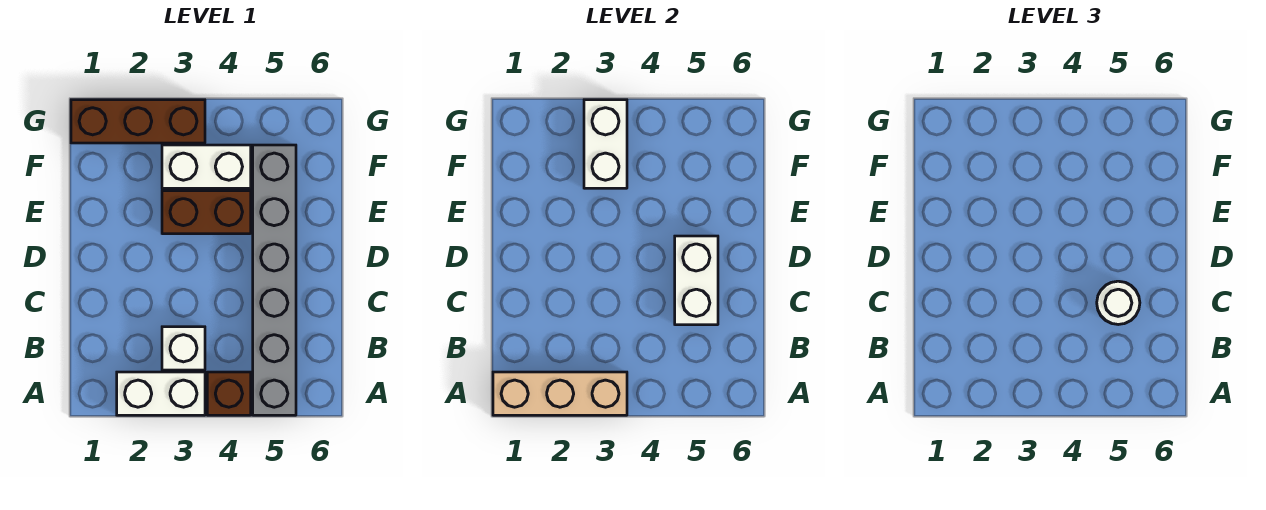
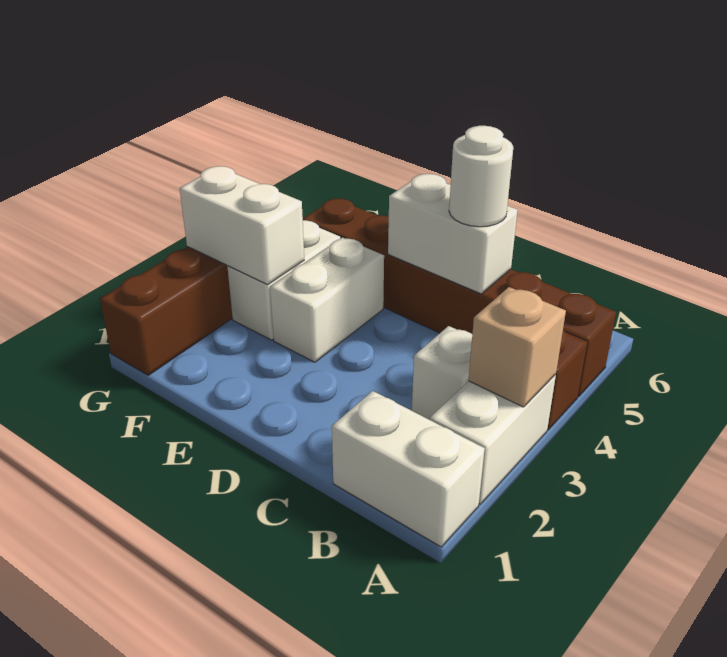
none -> white 1x2 brick [332,391,485,547]
tan 1x3 brick [493,372,627,415] -> tan 1x1 brick [468,287,566,407]
grey 1x6 brick [253,145,296,415] -> brown 1x6 brick [303,199,616,397]
brown 1x2 brick [162,191,251,234] -> white 1x2 brick [270,238,384,362]

